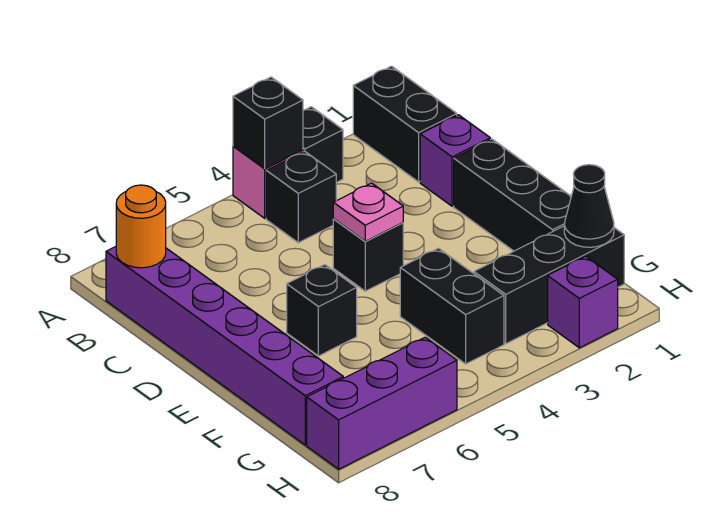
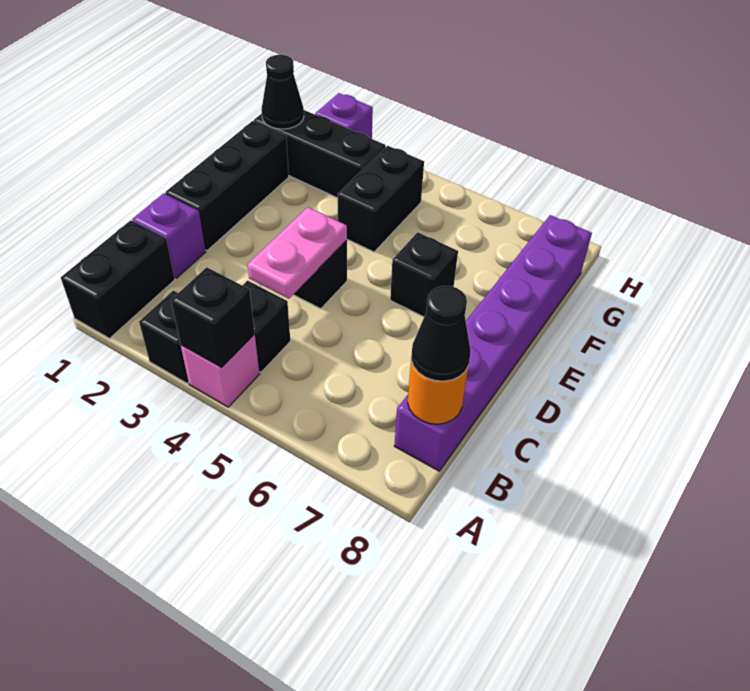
none -> black 1x1 cone [411,286,470,381]
pink 1x1 plate [333,183,403,241] -> pink 1x2 plate [247,207,347,299]
purple 1x3 brick [307,337,457,469] -> none

